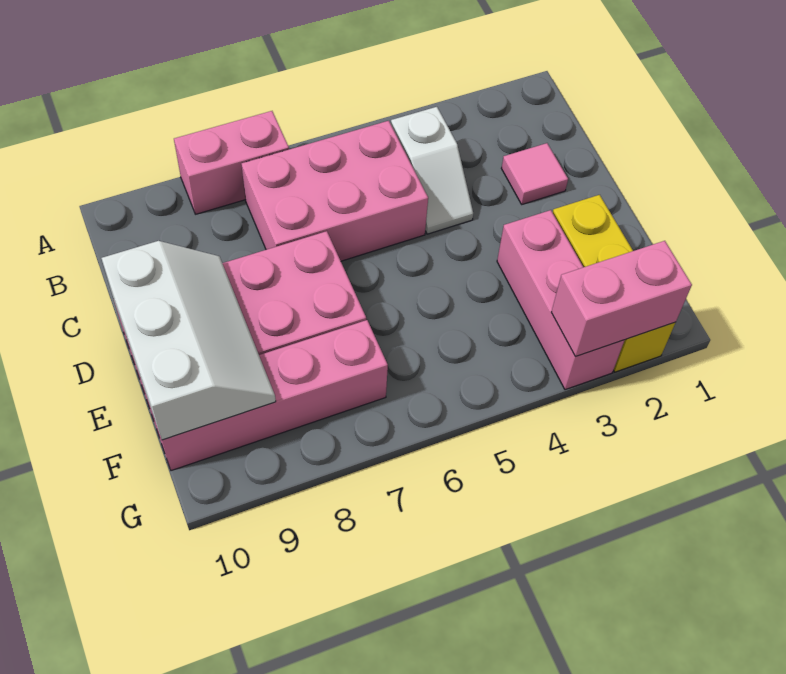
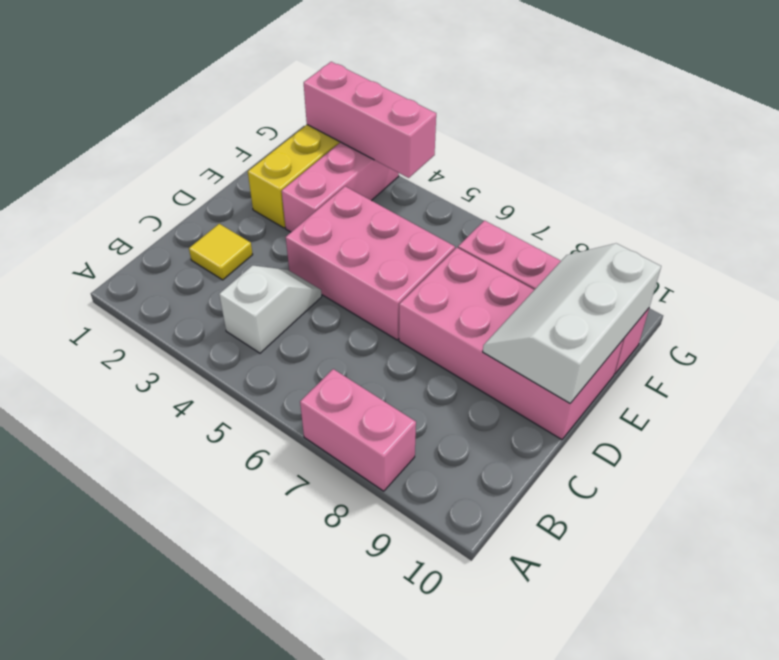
pink 2x3 brick [241,121,428,261] -> pink 2x3 brick moved to [286,186,455,340]
pink 1x1 tile [501,143,568,204] -> yellow 1x1 tile [189,224,253,280]
pink 1x2 brick [551,241,692,356] -> pink 1x3 brick [304,62,436,178]

